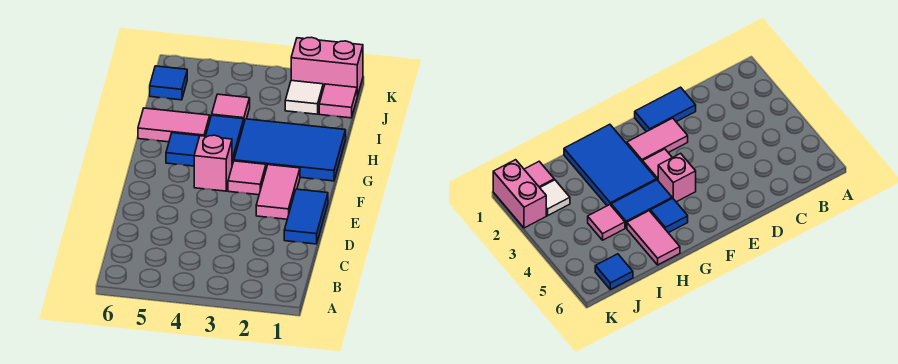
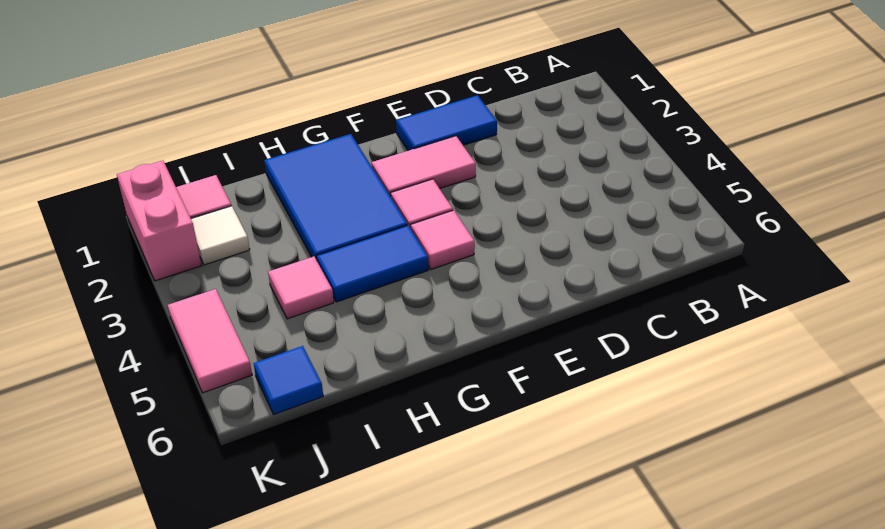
pink 1x1 brick [194,135,232,191] -> pink 1x1 tile [411,210,475,269]
blue 1x1 tile [166,133,199,166] -> none
pink 1x2 tile [138,108,210,142] -> pink 1x2 tile moved to [168,289,252,393]

